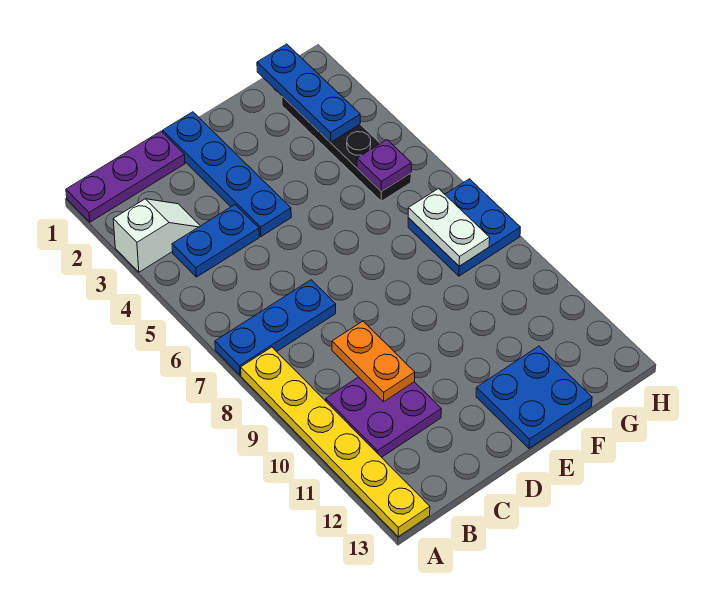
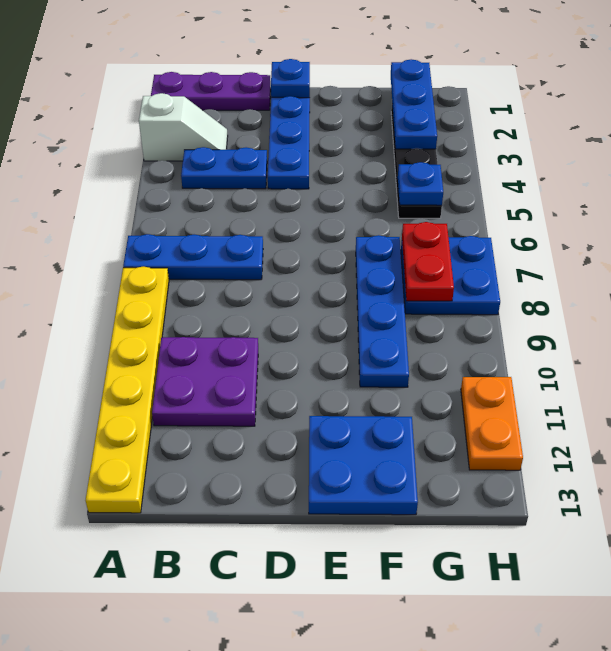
orange 1x2 plate [332,321,415,402] -> orange 1x2 plate moved to [461,377,523,470]
none -> blue 1x1 plate [271,59,310,98]
none -> blue 1x4 plate [356,235,409,387]
purple 1x1 plate [357,140,411,191] -> blue 1x1 plate [398,162,443,205]
white 1x2 plate [408,189,490,266] -> red 1x2 plate [402,222,454,301]

